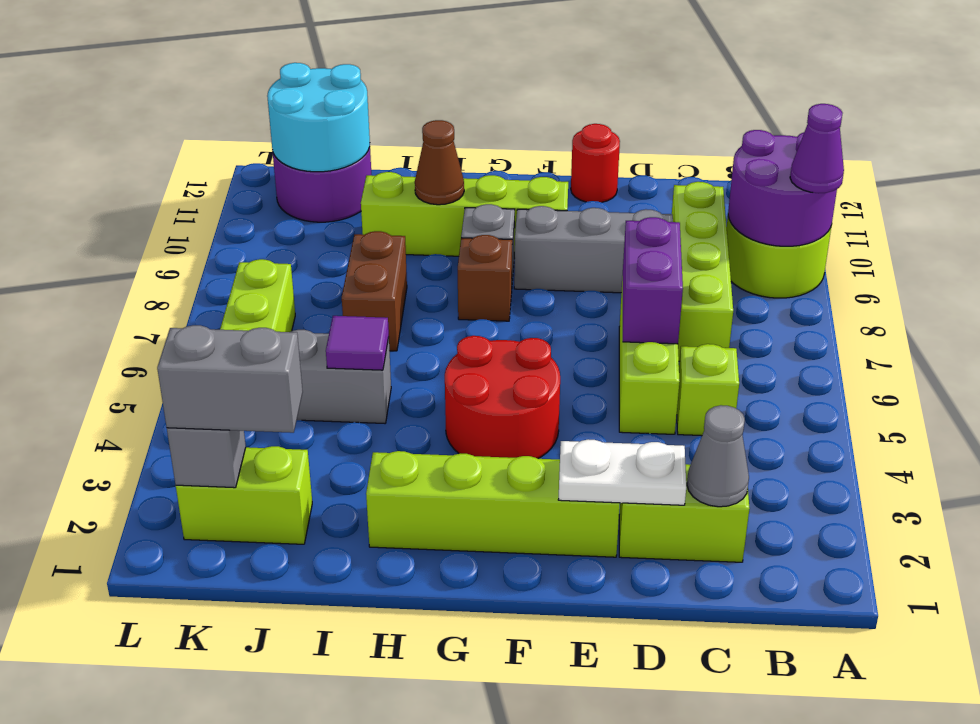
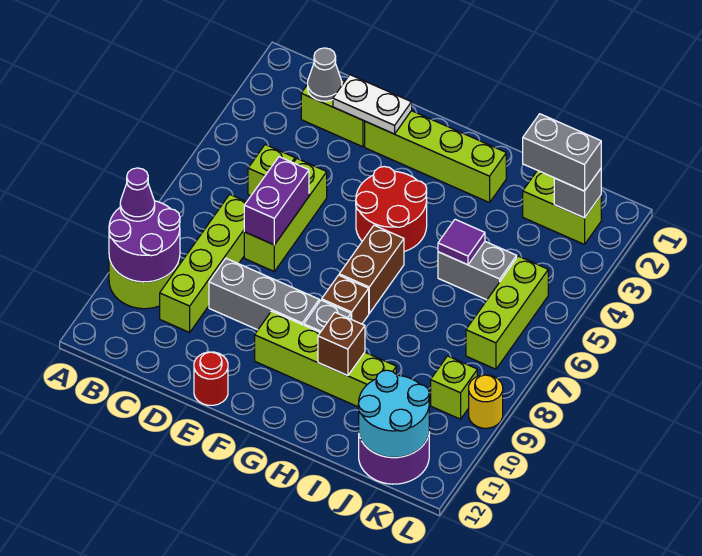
brown 1x1 cone [415,120,464,205] -> brown 1x1 brick [318,313,365,376]
brown 1x2 brick [342,231,407,351] -> brown 1x2 brick moved to [339,225,404,313]
none -> lime 1x1 brick [431,356,477,419]
none -> yellow 1x1 round brick [469,375,503,428]

